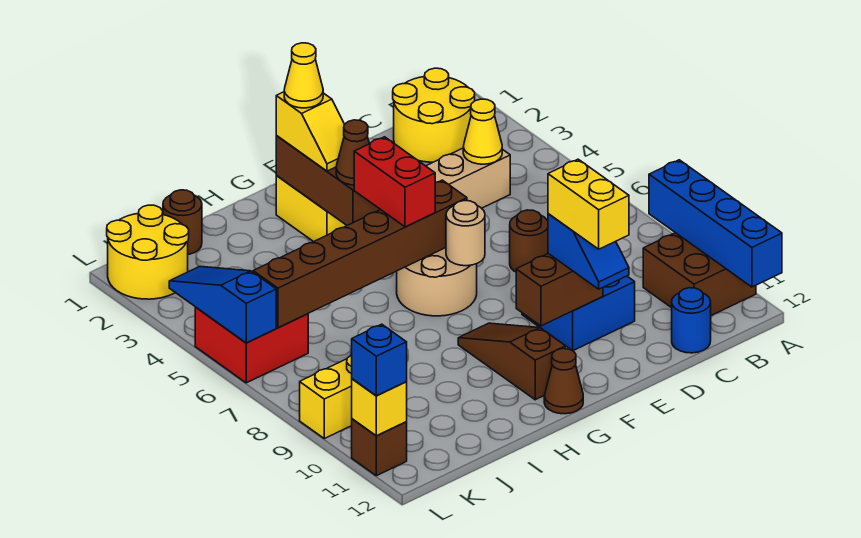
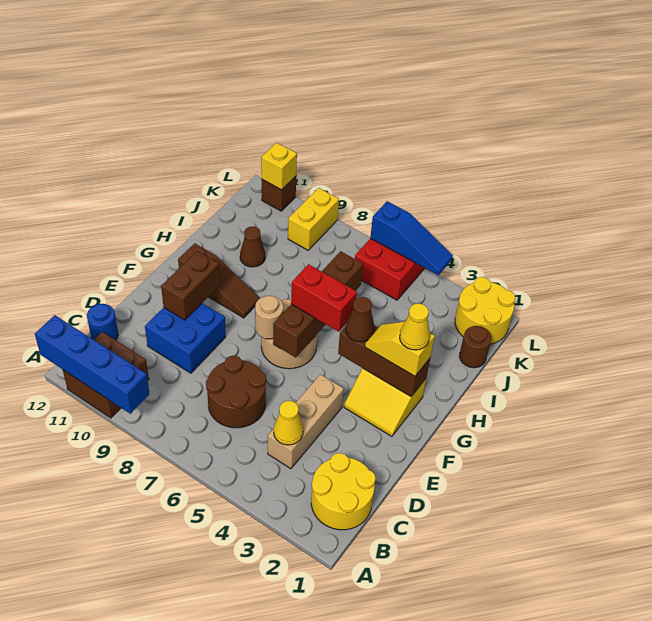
brown 1x1 round brick [510,210,548,272] -> brown 2x2 round brick [206,356,266,428]
blue 1x2 slope [548,214,629,289] -> none
yellow 1x2 brick [548,159,629,249] -> none
brown 1x6 brick [253,180,467,328] -> brown 1x4 brick [273,251,363,358]
brown 1x1 cone [544,349,583,414] -> brown 1x1 cone moved to [240,226,265,267]
blue 1x1 brick [352,324,407,396] -> none

